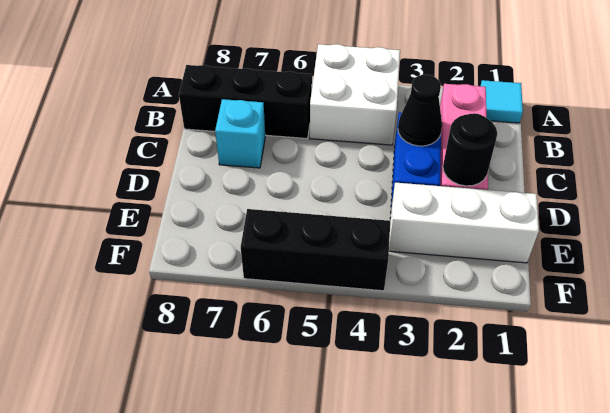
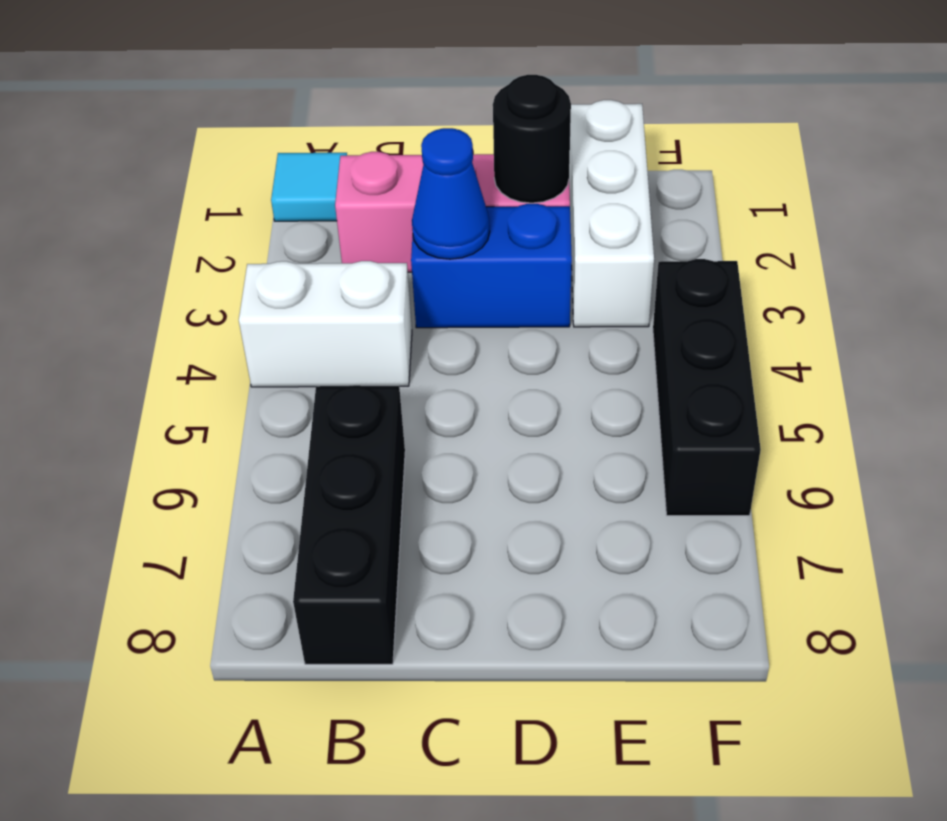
white 2x2 brick [310,44,400,145] -> white 1x2 brick [239,261,412,387]
black 1x1 cone [398,75,442,146] -> blue 1x1 cone [412,128,490,259]
cyan 1x1 brick [215,99,265,168] -> none

